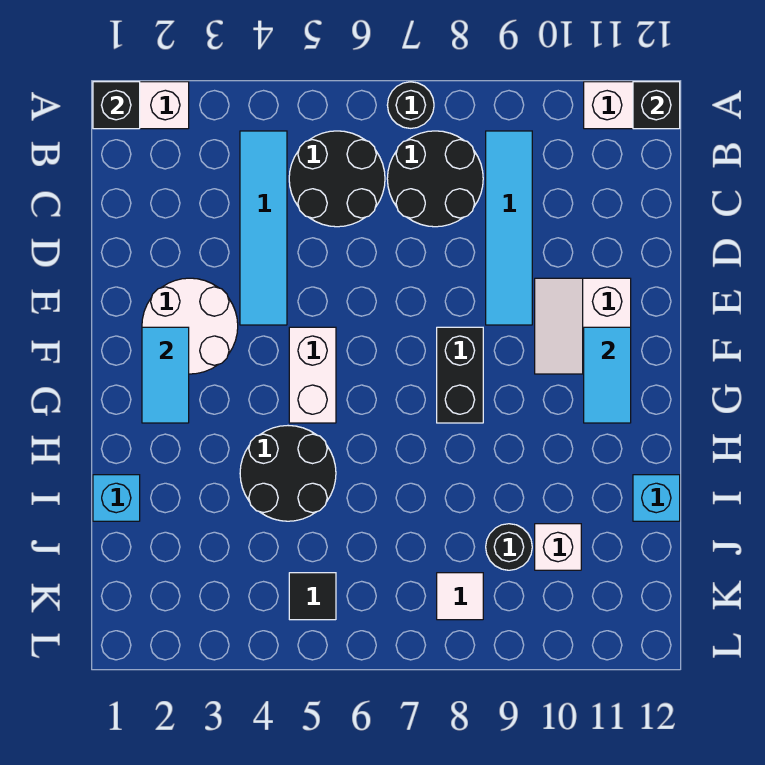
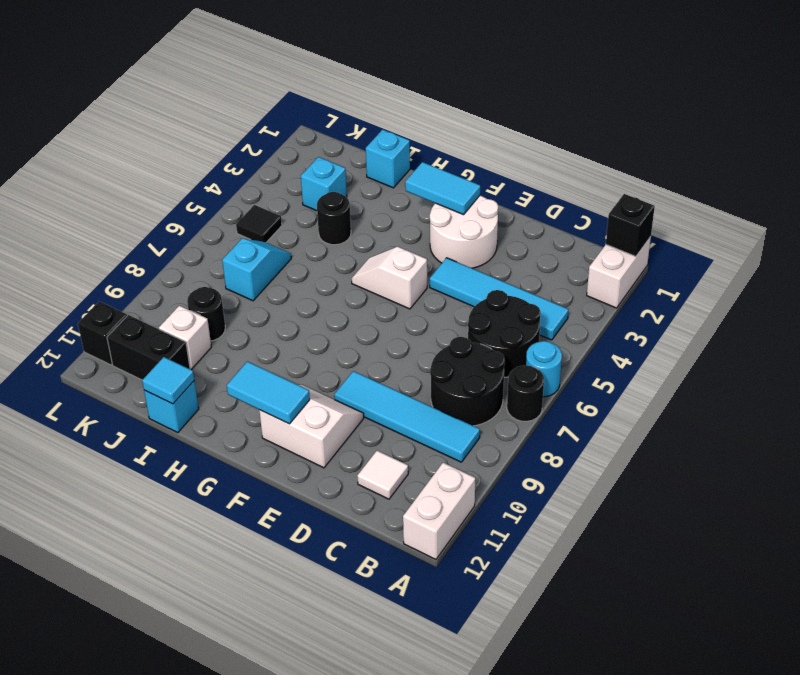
none -> cyan 1x1 round brick [526,341,562,397]
black 1x1 brick [633,82,680,129] -> black 1x1 brick moved to [78,301,127,365]
white 1x2 brick [289,327,336,423] -> white 1x2 slope [351,247,427,309]
black 1x2 brick [437,327,483,423] -> black 1x2 brick moved to [107,315,190,380]
black 2x2 round brick [240,426,336,521] -> black 1x1 round brick [317,192,351,245]
none -> cyan 1x1 tile [142,357,194,404]
none -> cyan 1x1 brick [301,157,347,211]
none -> cyan 1x2 slope [222,239,291,301]
white 1x1 tile [437,573,483,620] -> white 1x1 tile moved to [357,451,408,499]

